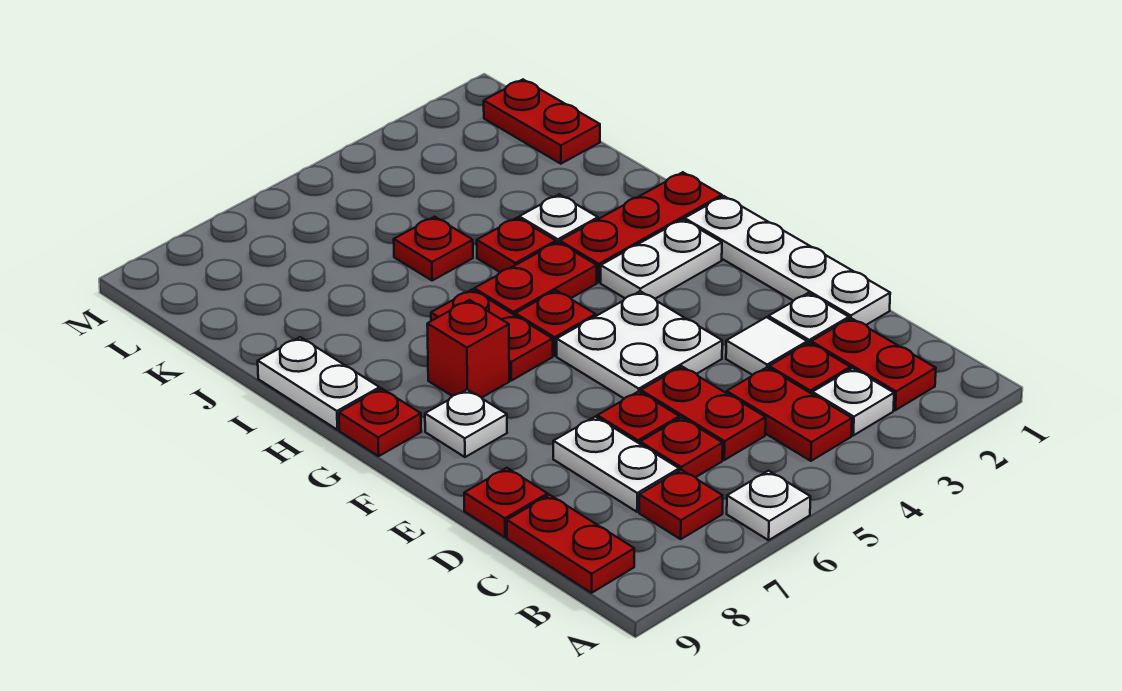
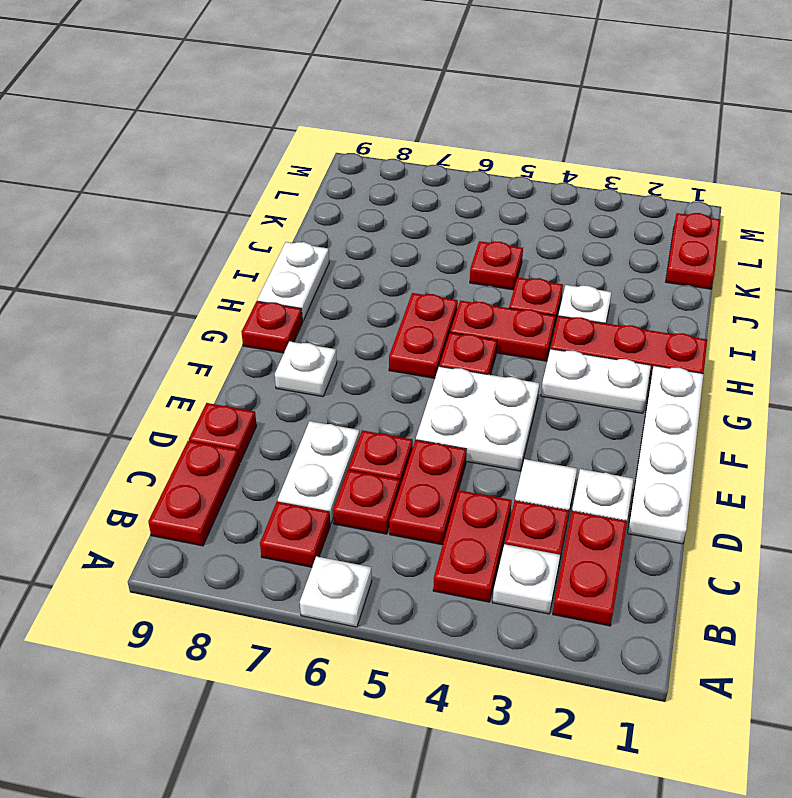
red 1x1 brick [427,300,509,398] -> none

